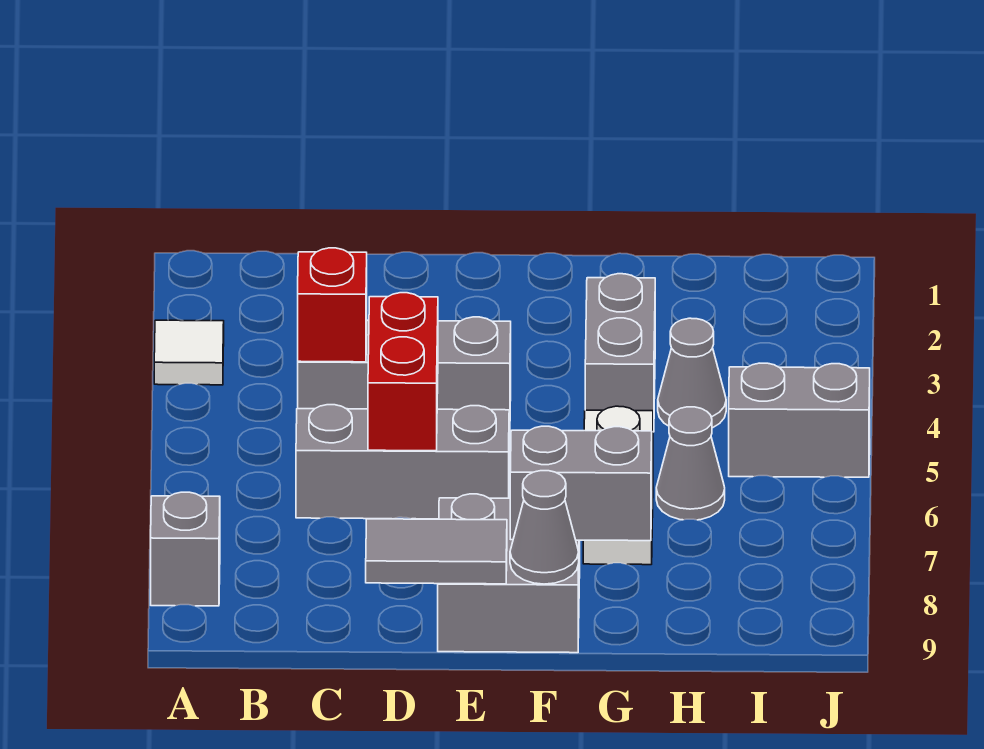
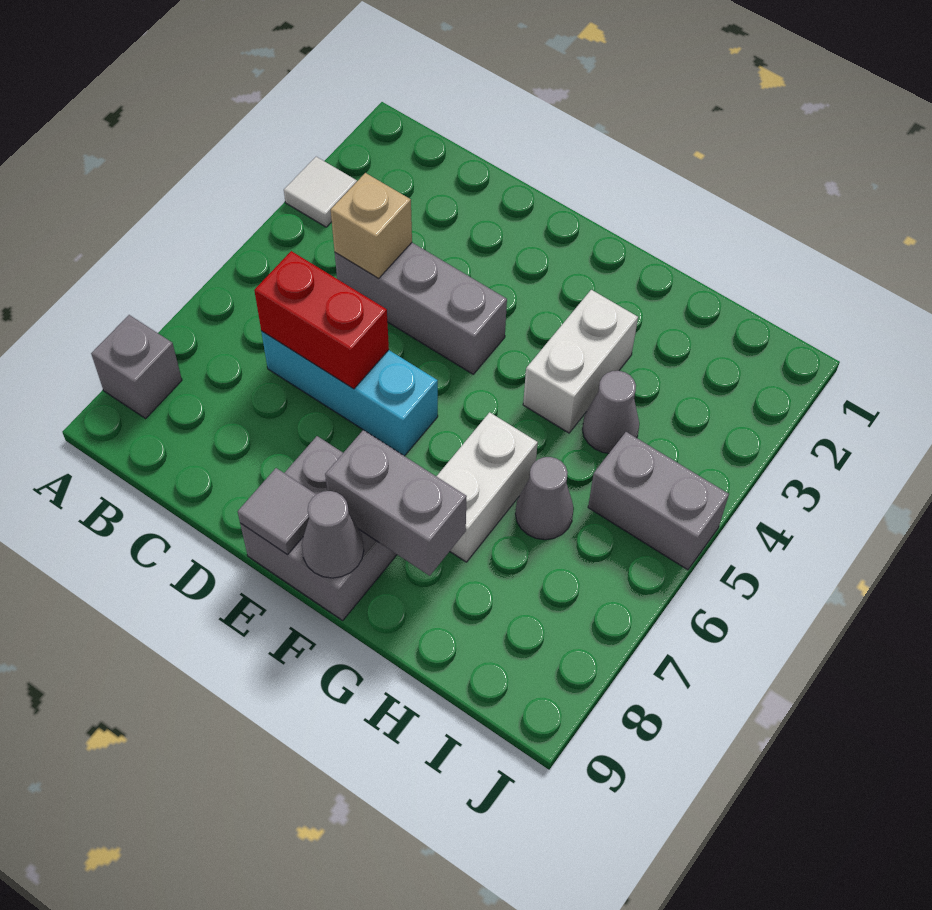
red 1x1 brick [298,248,367,362] -> tan 1x1 brick [331,173,412,279]
grey 1x3 brick [296,405,509,519] -> cyan 1x3 brick [261,331,438,456]
red 1x2 brick [368,293,438,451] -> red 1x2 brick turned to [254,251,389,389]
grey 1x2 tile [366,519,507,584] -> grey 1x1 tile [238,468,316,555]
grey 1x2 brick [585,274,655,432] -> white 1x2 brick [523,290,638,433]

